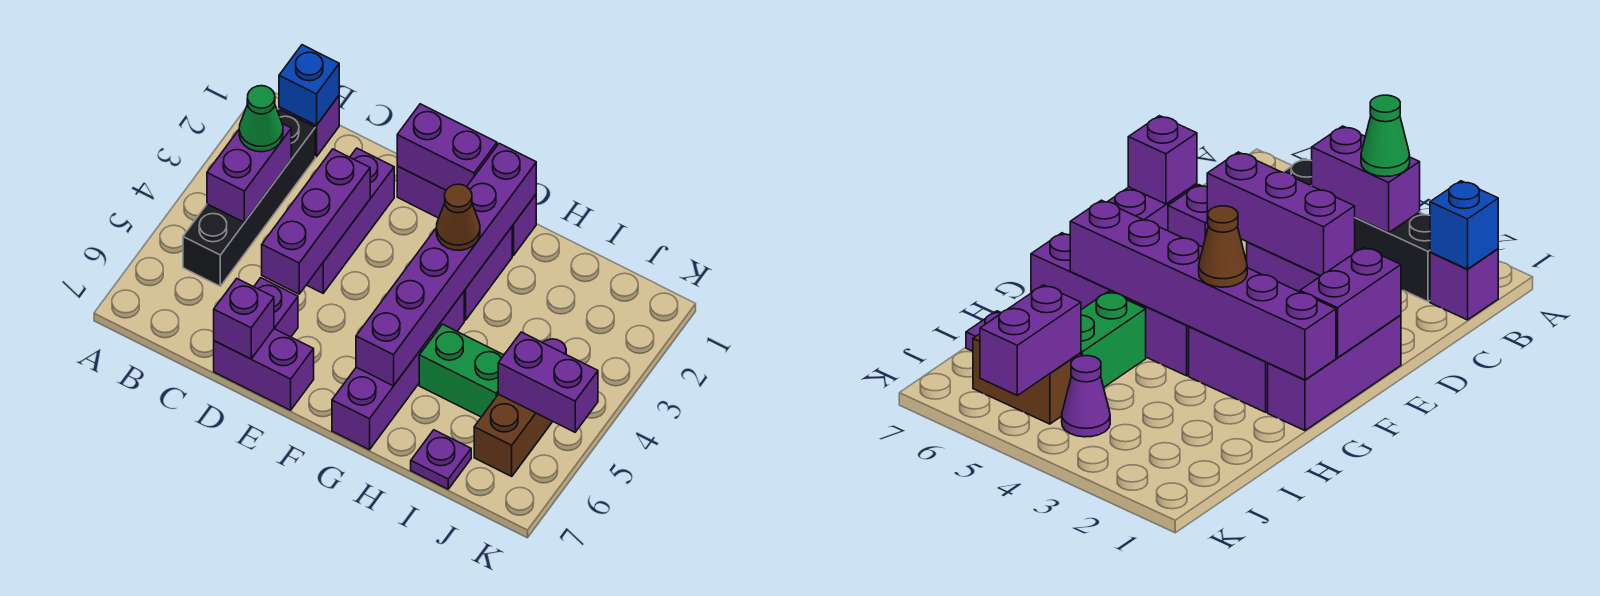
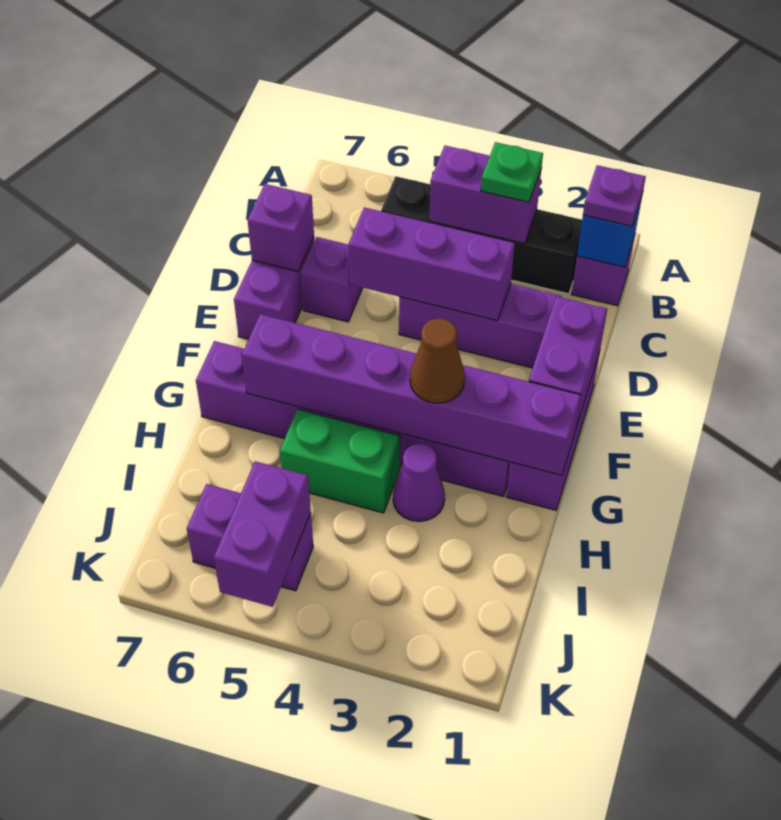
green 1x1 cone [239,86,283,152] -> green 1x1 plate [481,142,543,202]
green 1x2 brick [419,324,504,417] -> green 1x2 brick turned to [280,409,400,513]
purple 1x1 plate [411,430,471,489] -> purple 1x1 plate moved to [583,165,646,226]
purple 1x1 cone [1062,356,1110,437] -> purple 1x1 cone moved to [393,444,445,522]
brown 1x2 brick [474,394,553,476] -> purple 1x2 brick [187,484,313,591]

